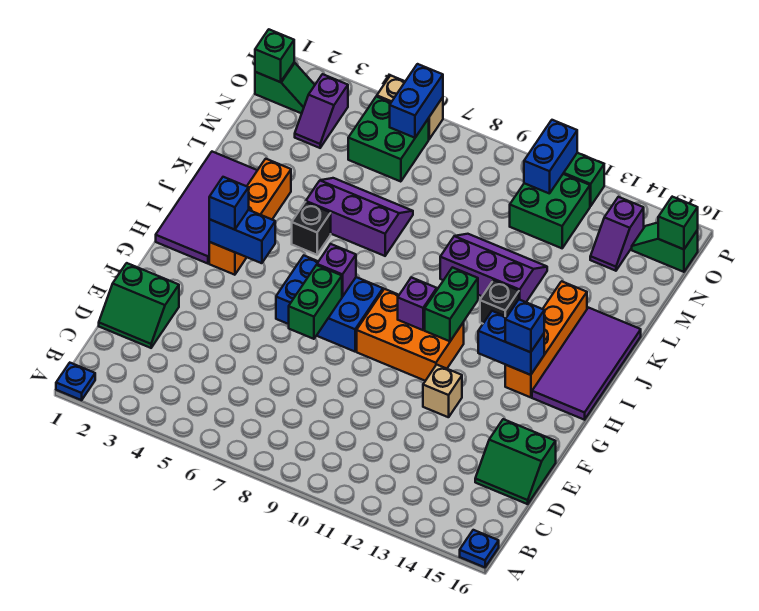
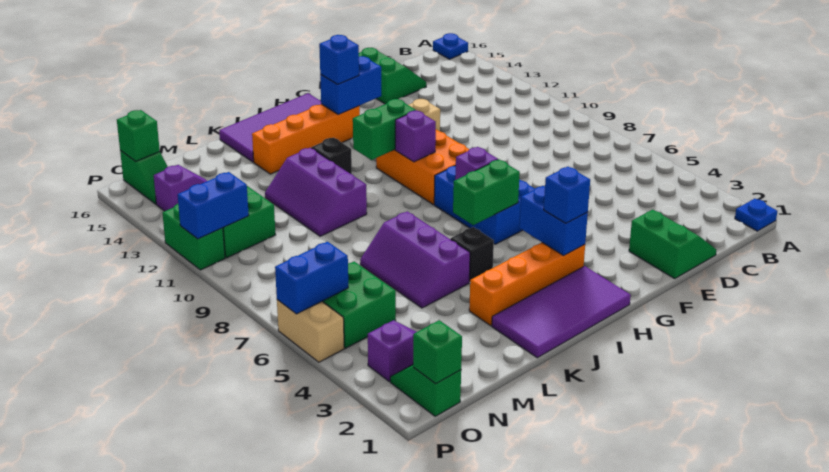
green 1x2 brick [289,265,342,339] -> green 1x2 brick moved to [453,160,520,225]
blue 1x2 brick [478,311,544,375] -> blue 1x2 brick turned to [320,56,381,115]

